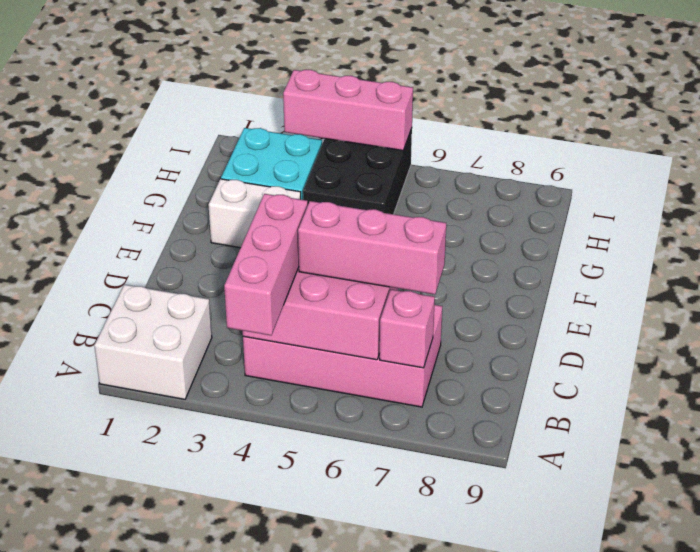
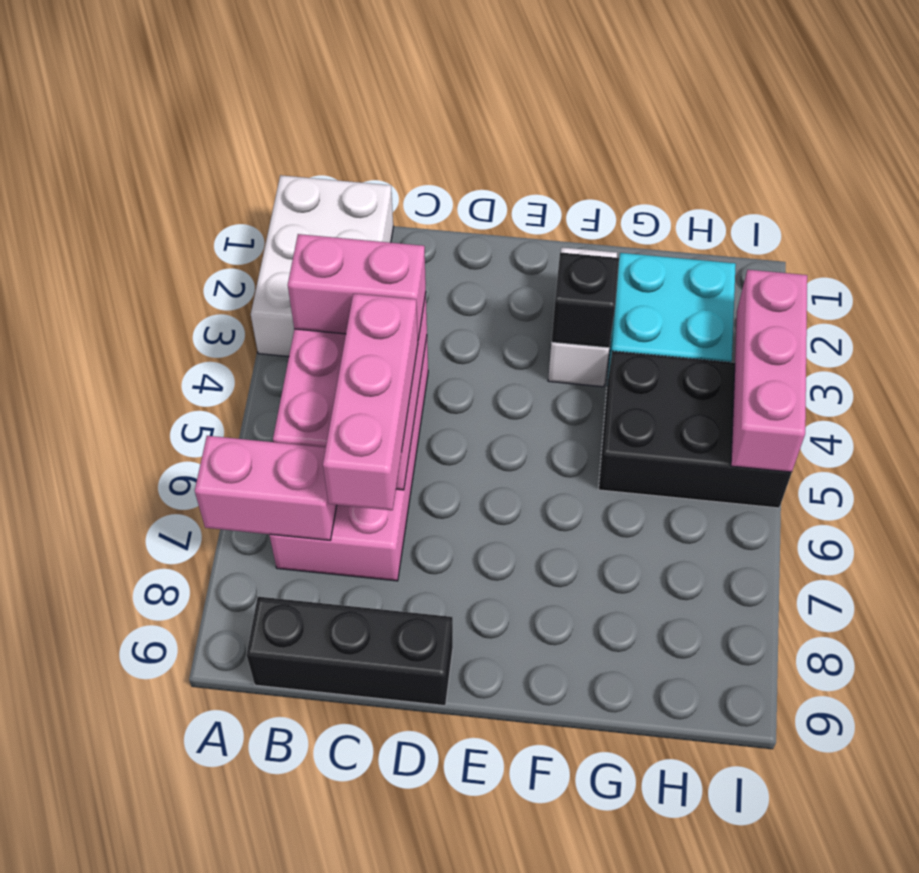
white 2x2 brick [94,285,212,399] -> white 2x3 brick [251,175,393,357]
pink 1x3 brick [224,194,308,335] -> pink 1x2 brick [288,234,426,339]
pink 1x1 brick [380,289,435,368] -> pink 1x2 brick [195,436,337,540]
none -> black 1x3 brick [246,597,453,706]
none -> black 1x1 brick [552,252,619,348]

